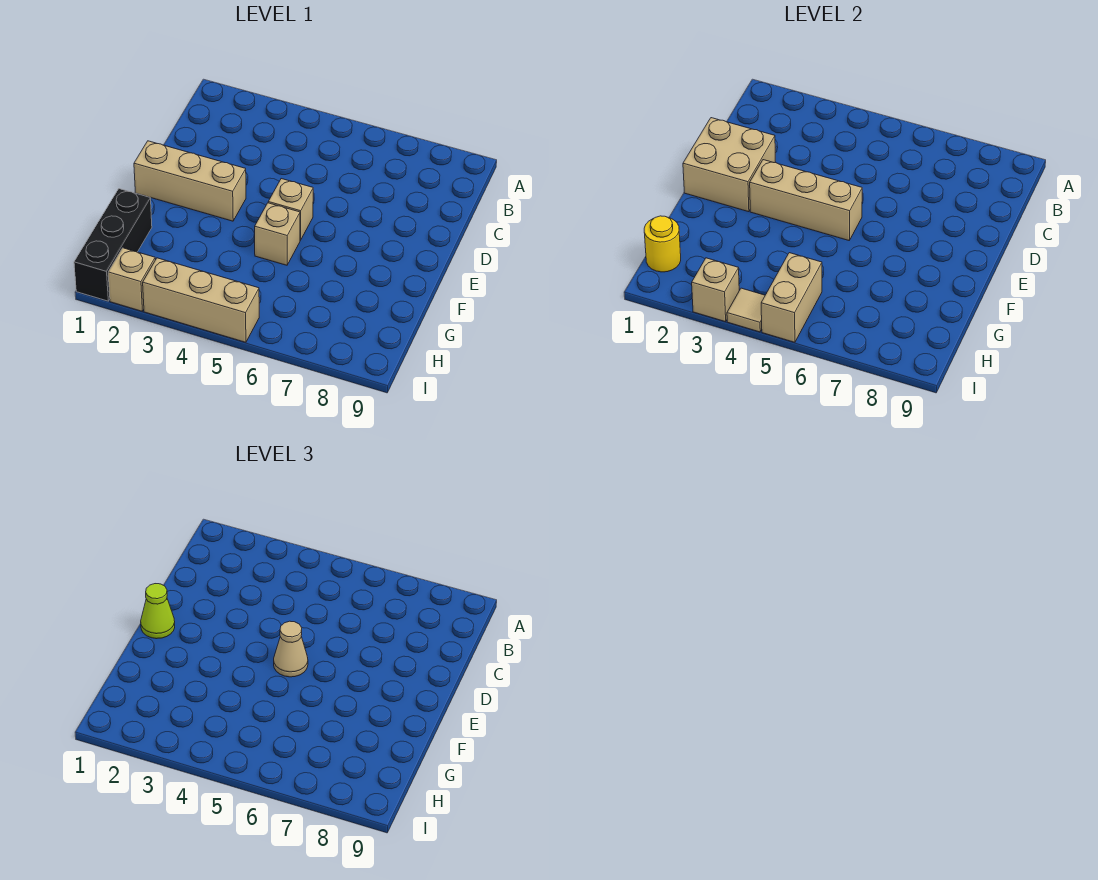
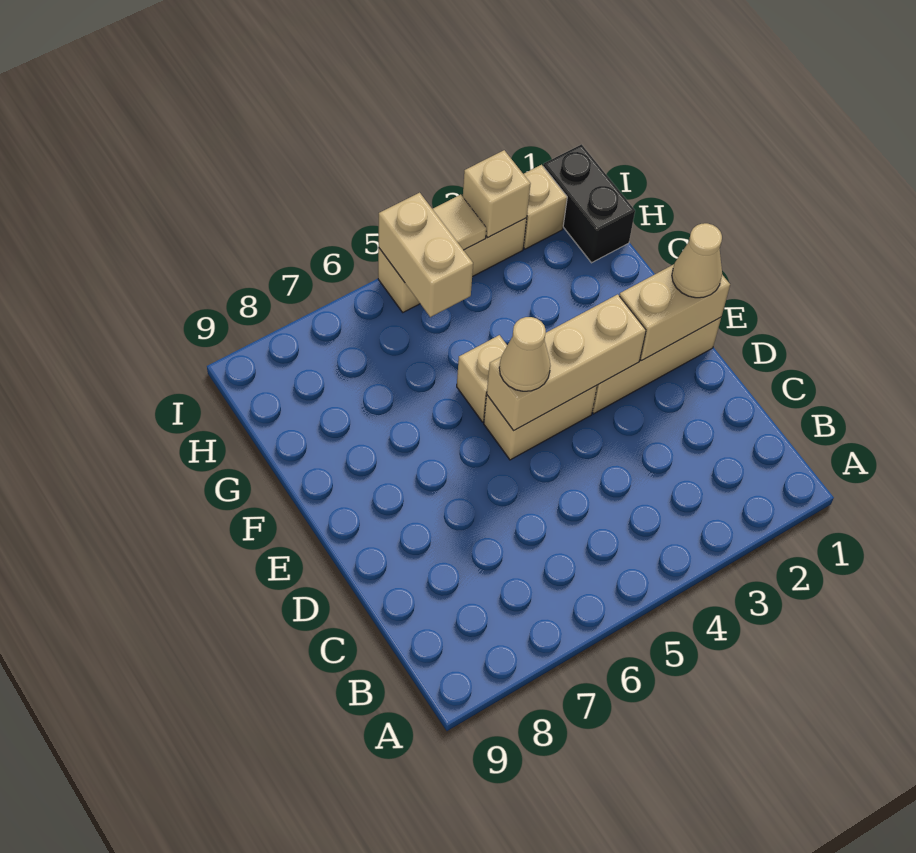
tan 2x2 brick [683,118,776,212] -> tan 1x2 brick [619,264,730,361]
lime 1x1 cone [141,584,175,639] -> tan 1x1 cone [672,223,722,298]
tan 1x1 brick [268,179,313,240] -> tan 1x2 brick [484,385,597,460]
black 1x3 brick [74,189,152,301] -> black 1x2 brick [543,144,635,263]
yellow 1x1 round brick [644,216,681,272] -> none

